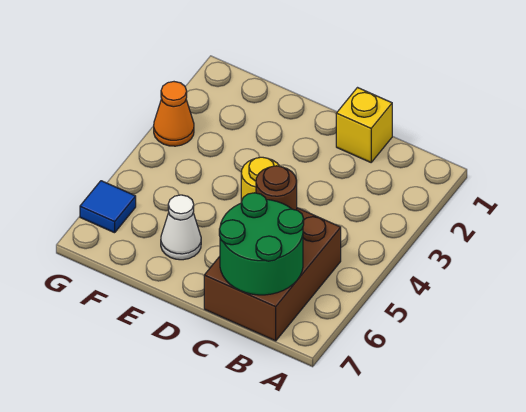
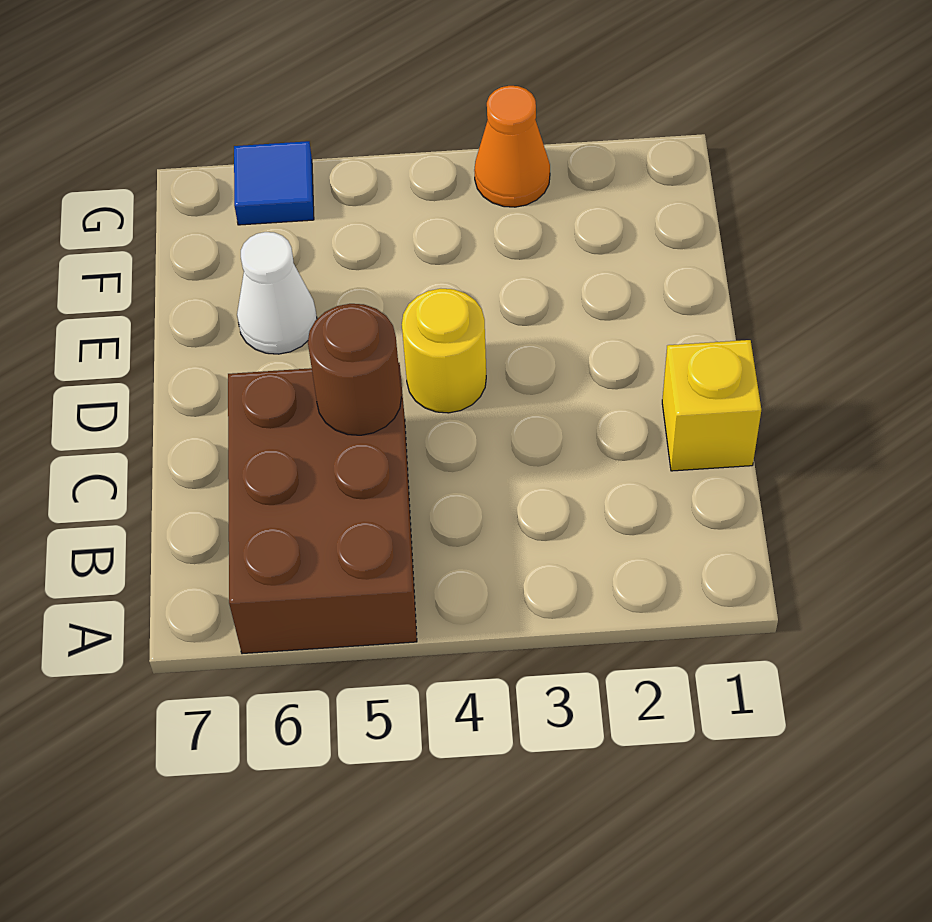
brown 2x3 brick [204,208,341,341] -> brown 2x3 brick turned to [228,363,417,654]
green 2x2 round brick [219,193,304,295] -> none

